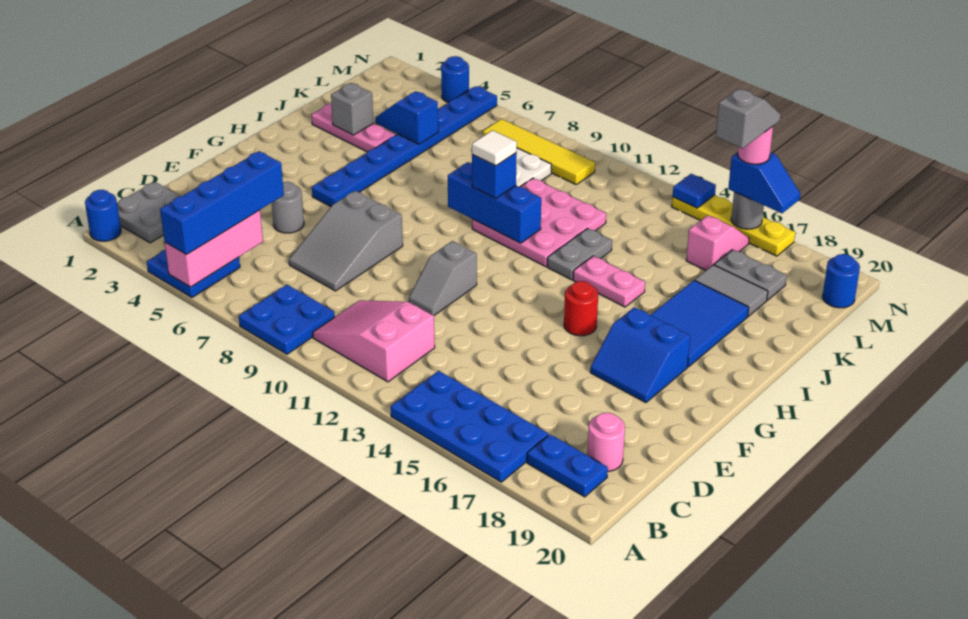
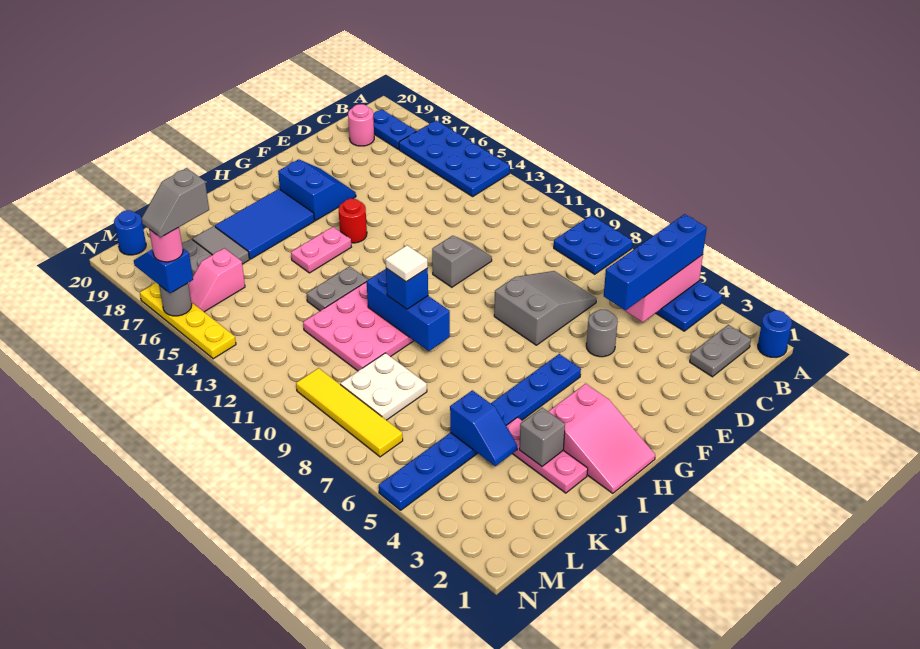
grey 2x2 plate [117,182,180,243] -> grey 1x2 plate [690,325,751,377]
pink 2x3 slope [313,300,435,382] -> pink 2x3 slope moved to [548,384,655,493]
pink 1x2 plate [573,256,645,307] -> pink 1x2 plate turned to [291,227,351,273]
blue 1x1 round brick [441,56,469,103] -> none
blue 1x1 tile [673,174,716,208] -> none

